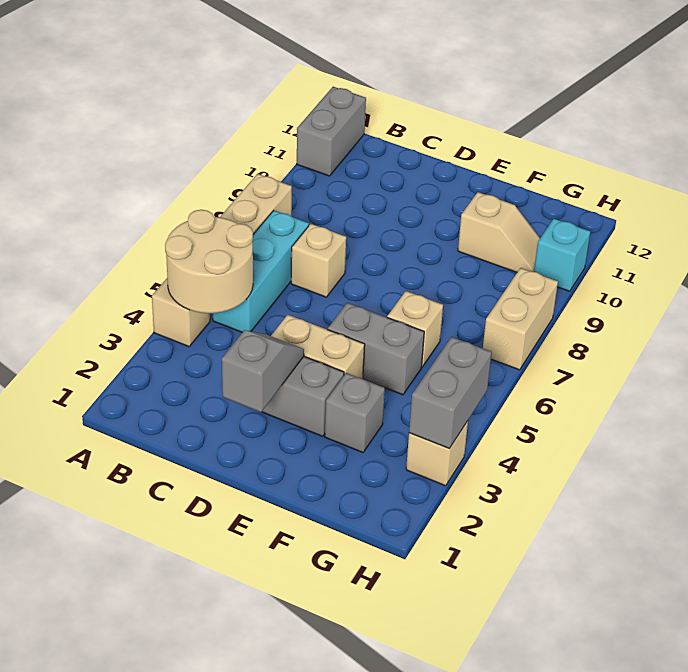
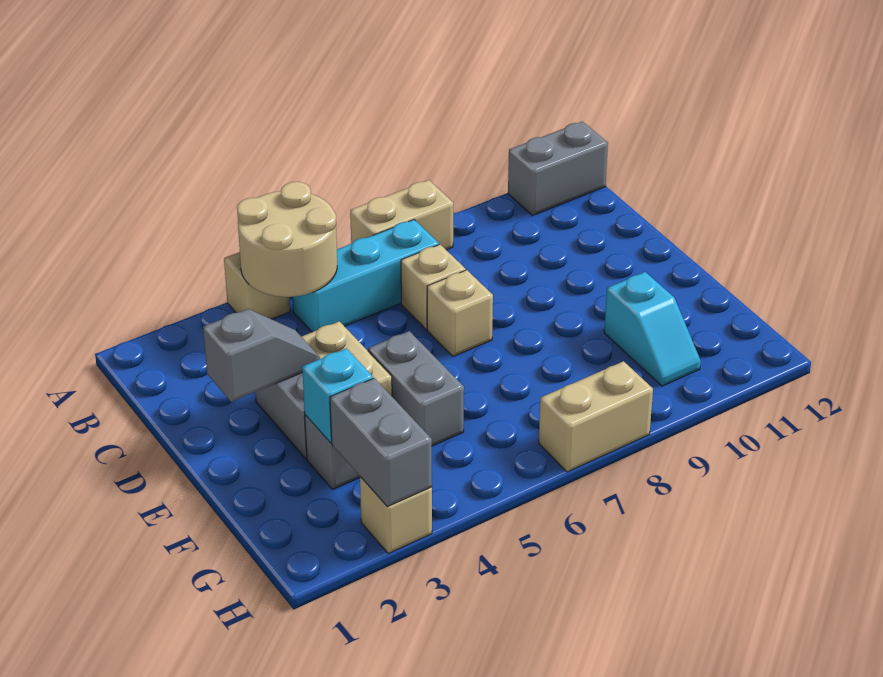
tan 1x1 brick [387,291,443,367] -> tan 1x1 brick moved to [427,270,493,356]
tan 1x2 slope [458,192,540,272] -> cyan 1x2 slope [604,272,701,386]
grey 1x2 brick [409,337,492,448] -> grey 1x2 brick turned to [330,378,432,507]
cyan 1x1 brick [534,219,590,291] -> cyan 1x1 brick moved to [302,348,373,443]

